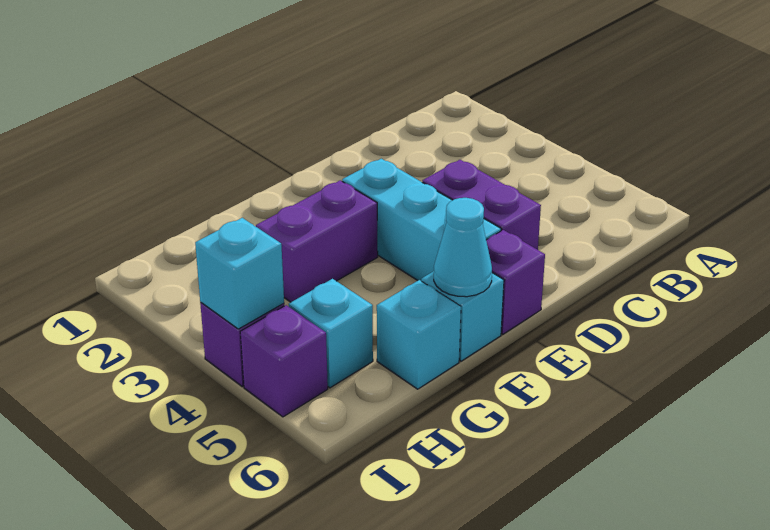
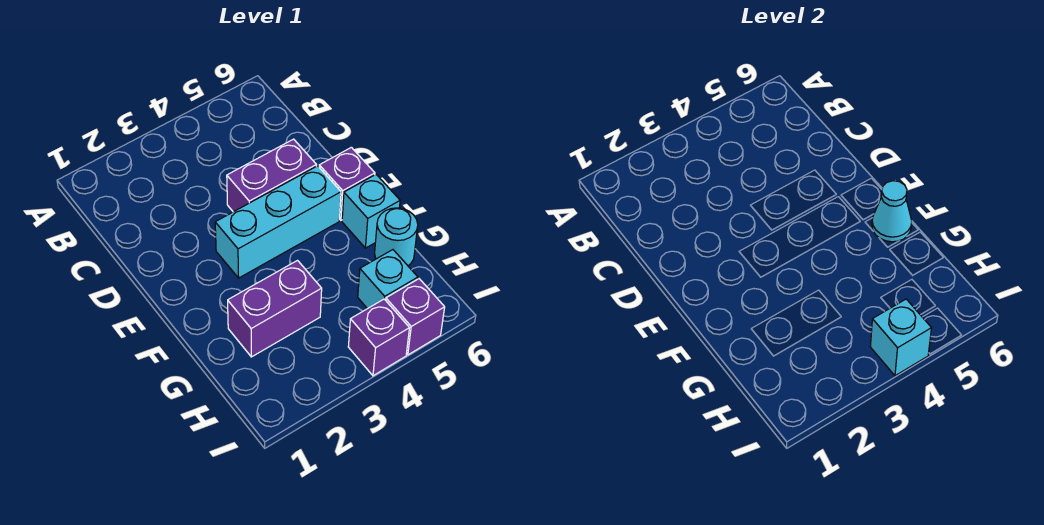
purple 1x2 brick [256,180,378,302] -> purple 1x2 brick turned to [228,261,322,357]
cyan 1x1 brick [377,280,461,389] -> cyan 1x1 round brick [375,208,418,265]

